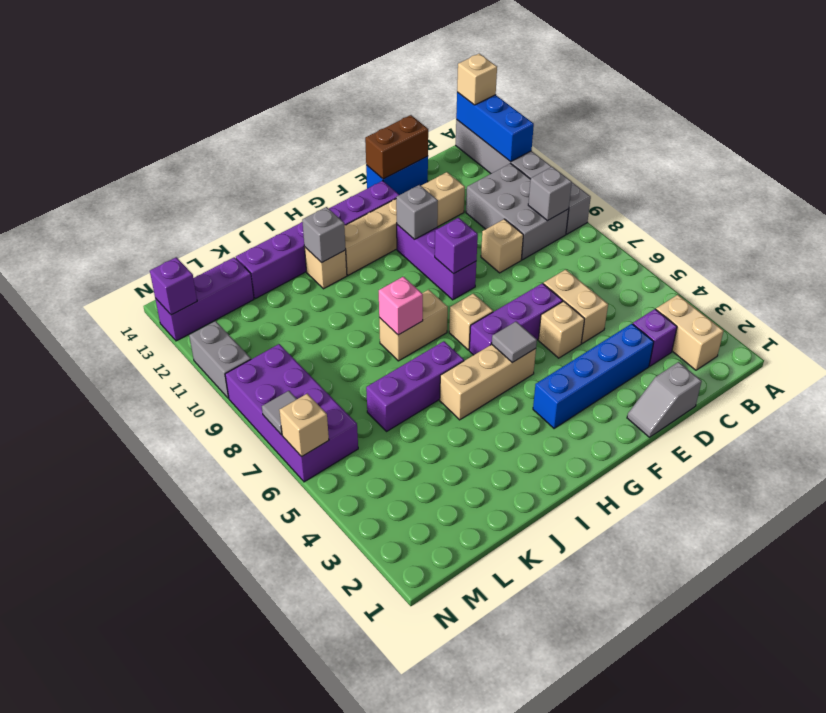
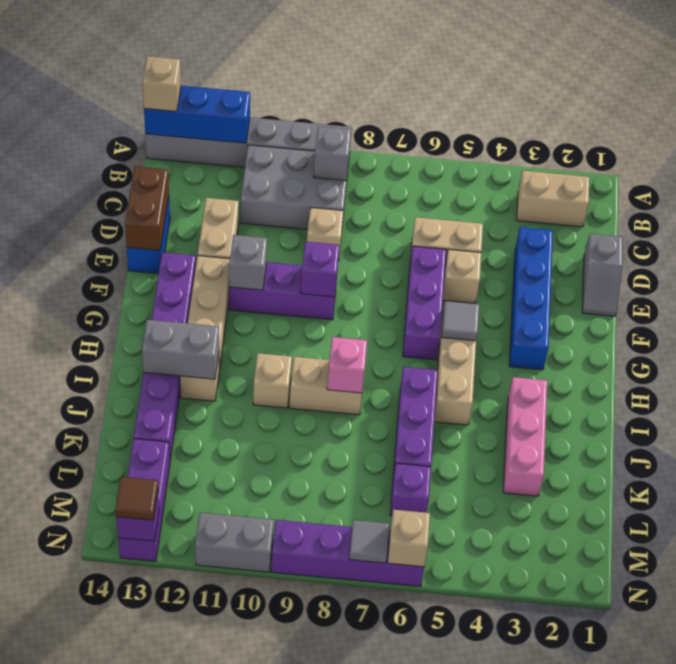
purple 1x1 brick [633,309,677,366] -> purple 1x1 brick moved to [390,463,431,516]
tan 1x1 brick [449,294,493,350] -> tan 1x1 brick moved to [253,353,292,408]
tan 1x2 brick [379,290,448,361] -> tan 1x2 brick turned to [289,357,362,415]
none -> pink 1x3 brick [503,377,547,496]
grey 1x1 brick [302,207,346,263] -> grey 1x2 brick [142,320,219,379]
purple 2x4 brick [225,344,358,482] -> purple 1x4 brick [271,520,424,586]
none -> brown 1x1 tile [115,477,158,520]

